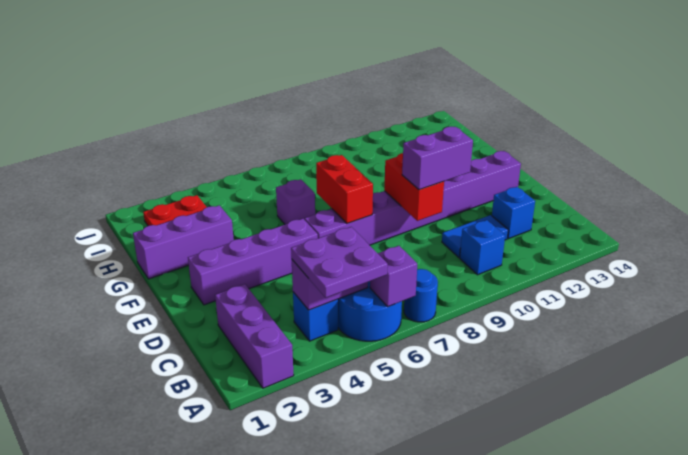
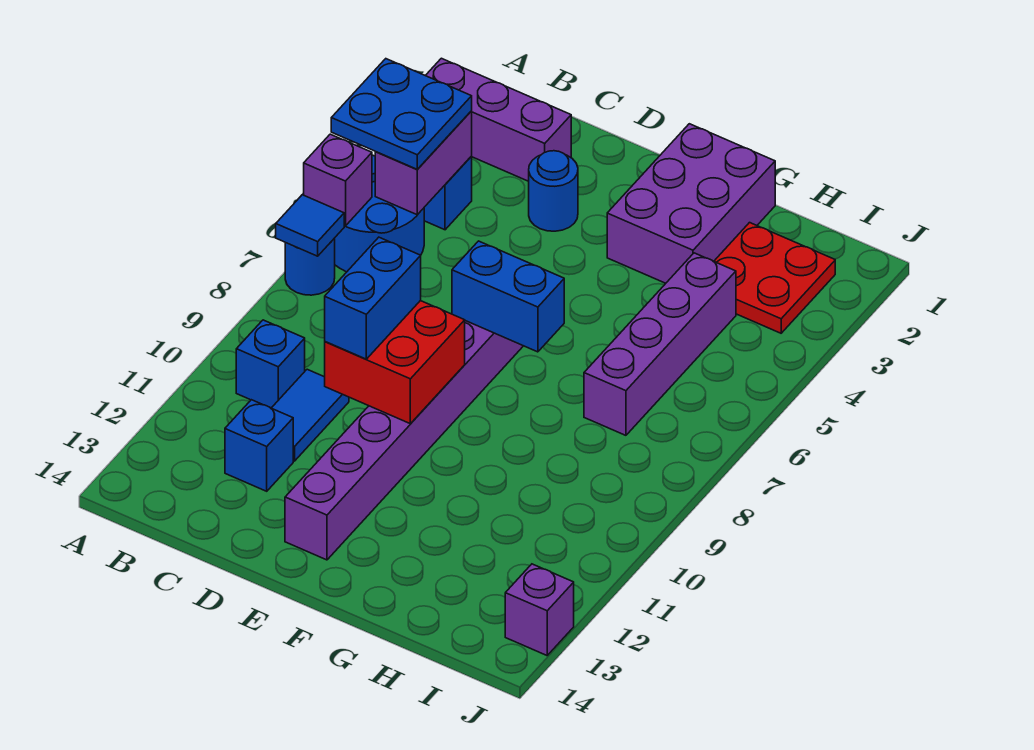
purple 2x2 plate [291,227,388,298] -> blue 2x2 plate [331,59,472,169]
none -> blue 1x1 tile [276,195,344,256]
none -> blue 1x1 round brick [529,151,578,231]
red 1x2 brick [384,153,444,221] -> red 2x2 brick [325,301,465,423]
purple 1x2 brick [402,127,473,190] -> blue 1x2 brick [325,237,421,359]
purple 1x4 brick [188,219,318,305] -> purple 1x4 brick moved to [584,253,736,435]
red 1x2 brick [316,155,373,223] -> blue 1x2 brick [452,241,564,352]
purple 1x3 brick [133,205,234,279] -> purple 2x3 brick [607,124,775,283]
purple 1x1 brick [276,179,315,224] -> purple 1x1 brick moved to [505,564,574,655]

